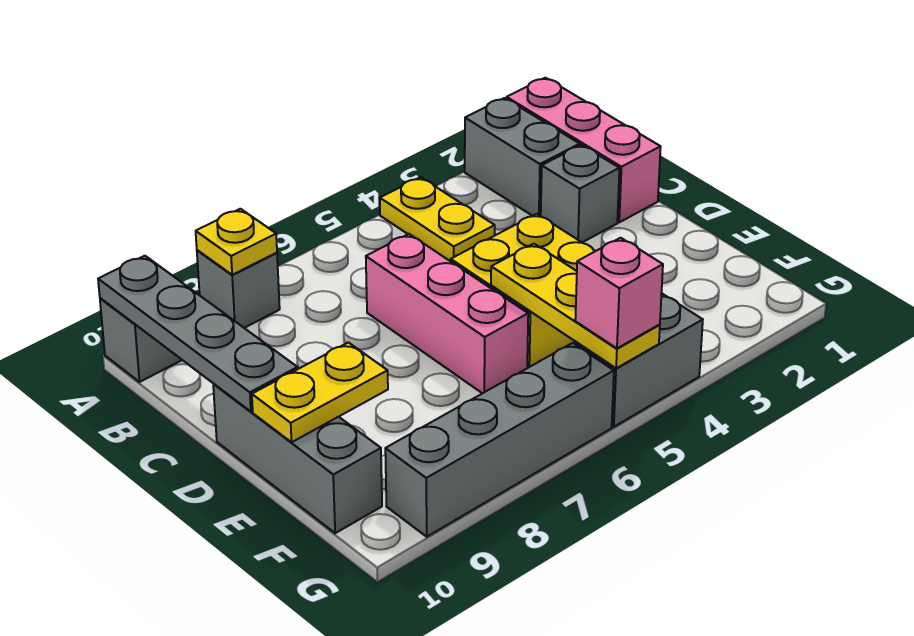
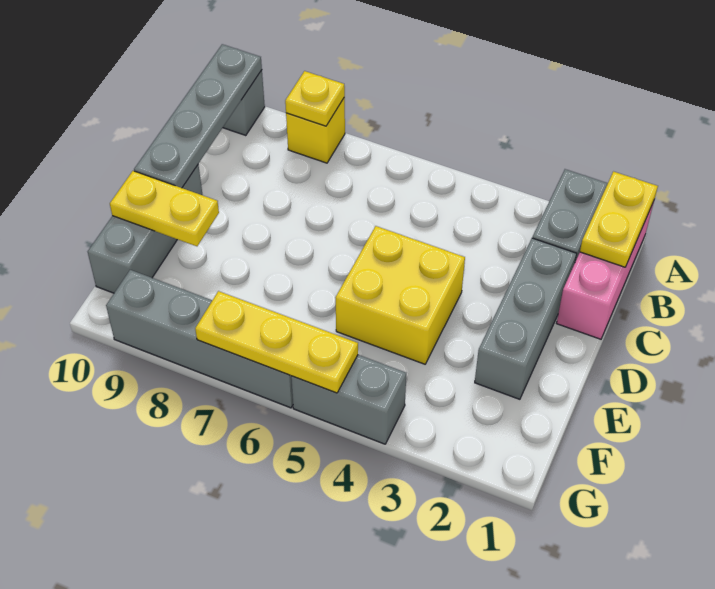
yellow 1x2 plate [380,177,495,261] -> yellow 1x2 plate moved to [580,172,658,267]
grey 1x1 brick [197,250,280,328] -> yellow 1x1 brick [286,97,345,163]
grey 1x1 brick [541,145,619,243] -> grey 1x3 brick [475,238,577,399]
pink 1x3 brick [366,234,528,393] -> none
yellow 1x3 plate [491,244,660,368] -> yellow 1x3 plate turned to [195,291,358,393]
pink 1x1 brick [575,238,663,348] -> none

